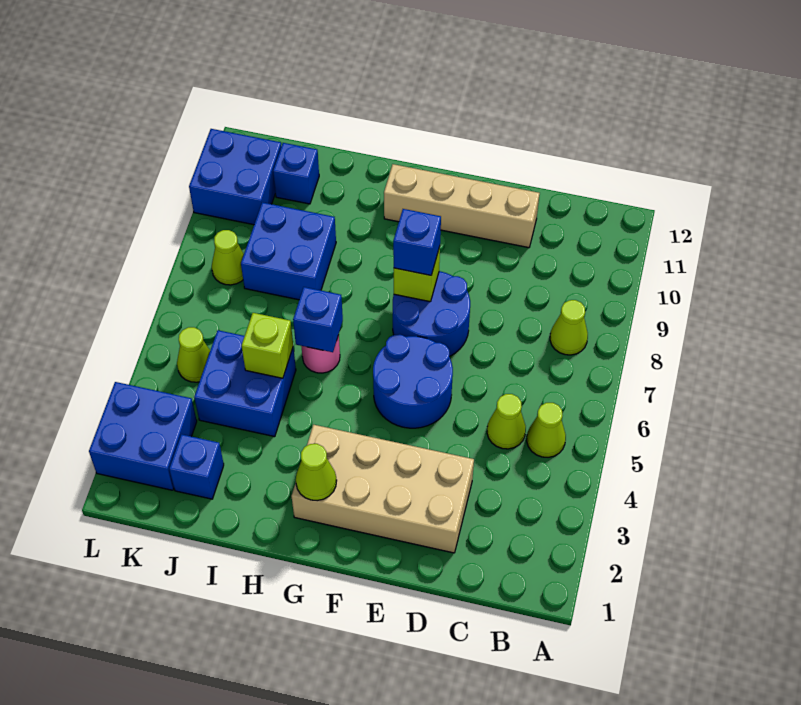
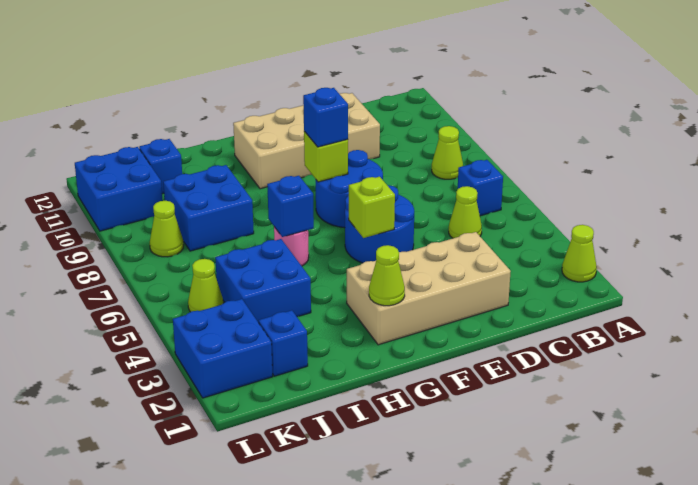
lime 1x1 cone [527,403,566,457] -> lime 1x1 cone moved to [562,225,597,282]
none -> blue 1x1 brick [458,160,503,216]
tan 1x4 brick [384,164,540,248] -> tan 2x4 brick [233,93,380,189]
lime 1x1 brick [242,313,293,378] -> lime 1x1 brick moved to [349,177,395,238]

